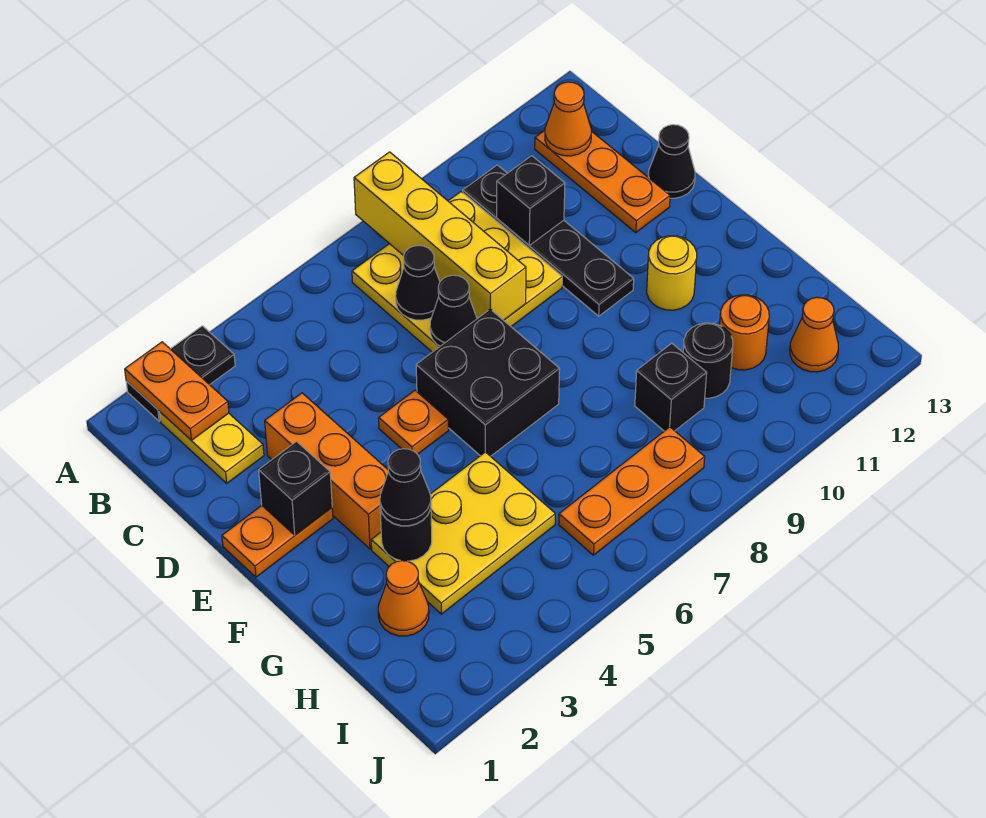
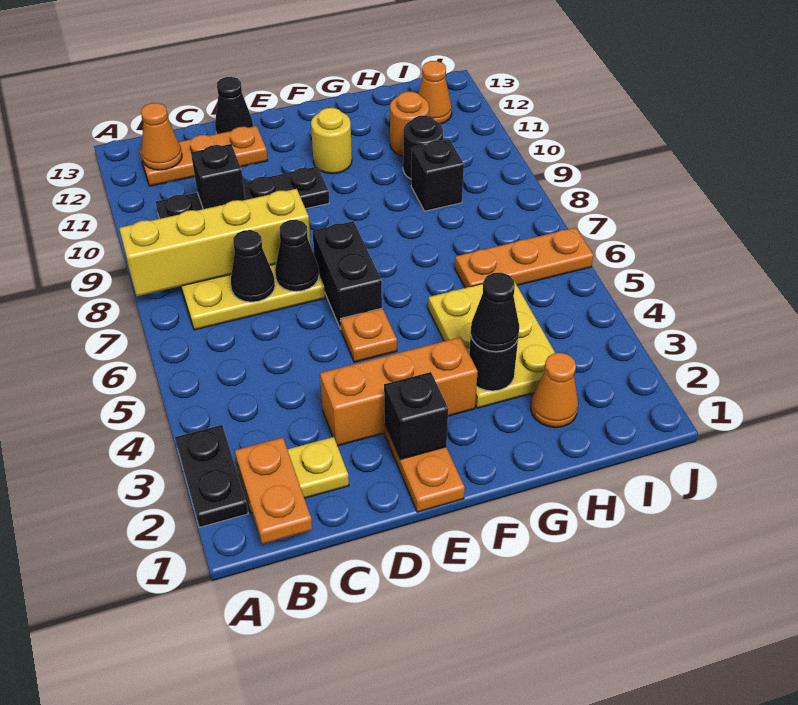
orange 1x2 plate [125,342,229,440] -> orange 1x2 plate turned to [235,438,312,544]
black 2x2 brick [416,309,560,456] -> black 1x2 brick [312,221,382,329]
orange 1x3 plate [559,427,705,555] -> orange 1x3 plate turned to [455,228,593,288]

